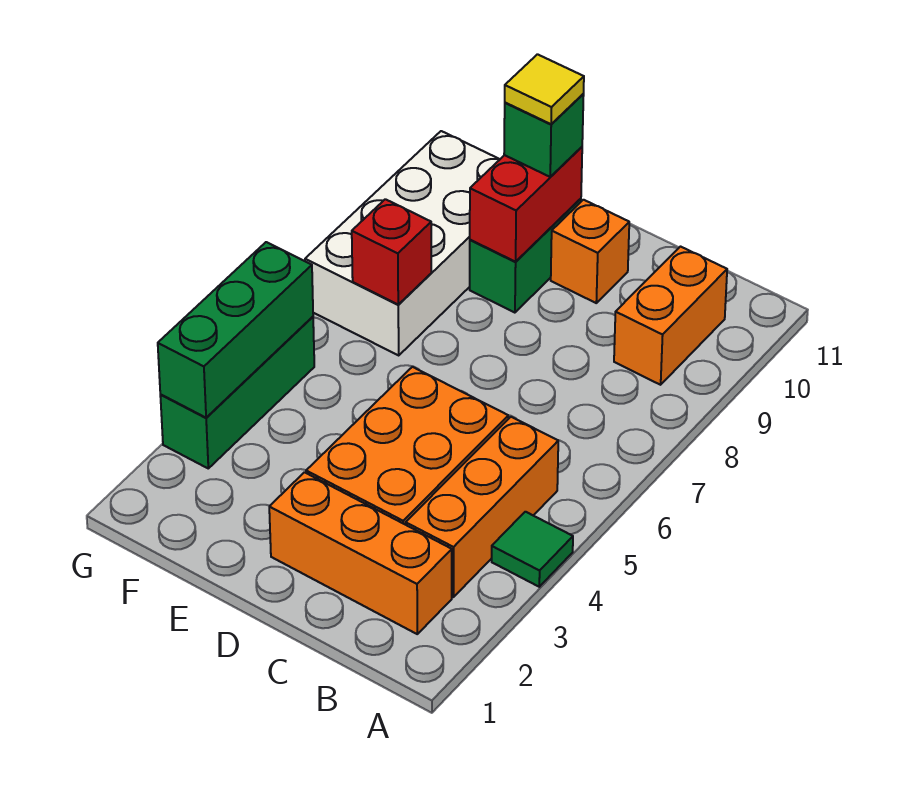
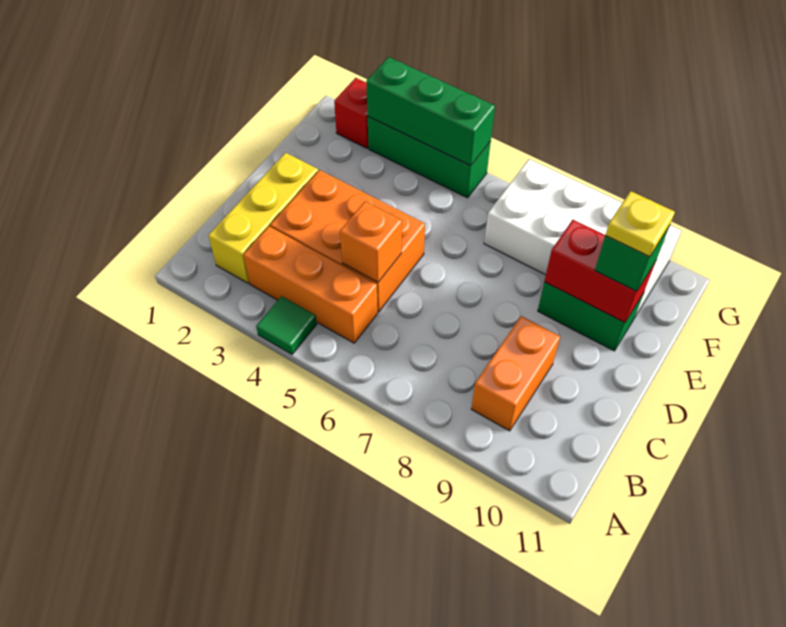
orange 1x3 brick [269,472,452,634] -> yellow 1x3 brick [208,153,318,283]
orange 1x2 brick [614,247,727,385] -> orange 1x2 brick turned to [471,316,560,431]
orange 1x1 brick [551,200,629,303] -> orange 1x1 brick moved to [340,201,402,282]
yellow 1x1 tile [505,54,584,124] -> yellow 1x1 plate [606,191,675,257]
red 1x1 brick [352,199,431,304] -> red 1x1 brick moved to [334,78,368,148]

